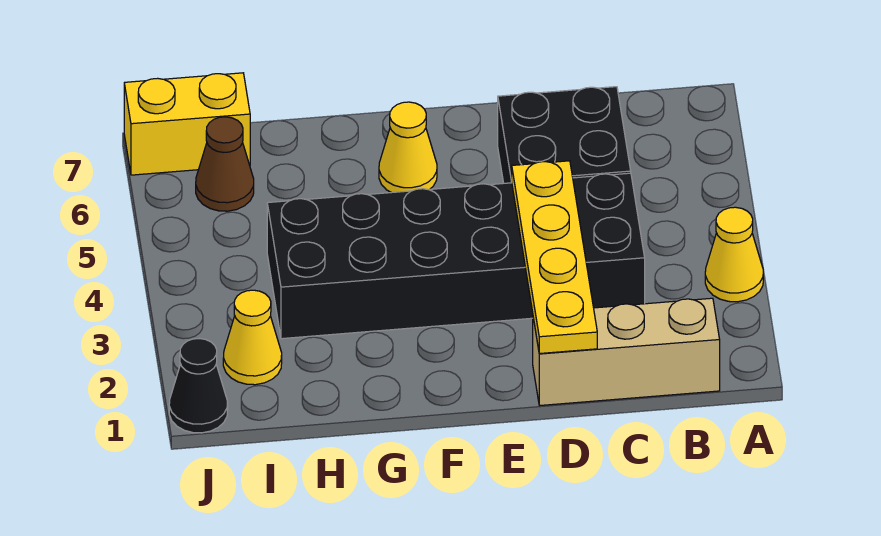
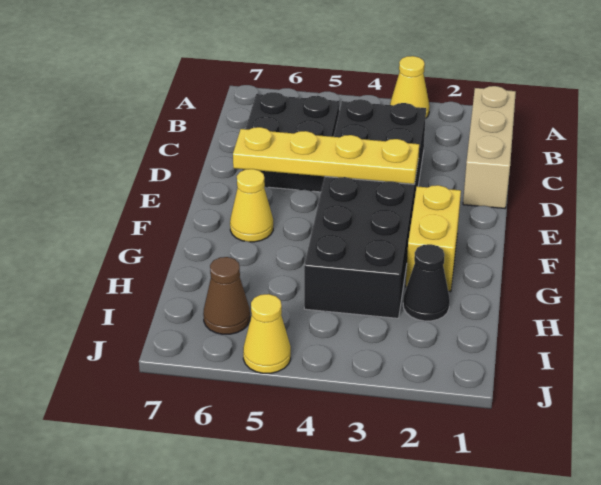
yellow 1x4 plate [511,161,597,354] -> yellow 1x4 plate moved to [233,127,419,184]
yellow 1x1 cone [223,290,282,385] -> yellow 1x1 cone moved to [243,294,291,373]
yellow 1x2 brick [124,73,250,175] -> yellow 1x2 brick moved to [406,185,461,292]
black 1x1 cone [169,339,228,433] -> black 1x1 cone moved to [403,244,450,321]

